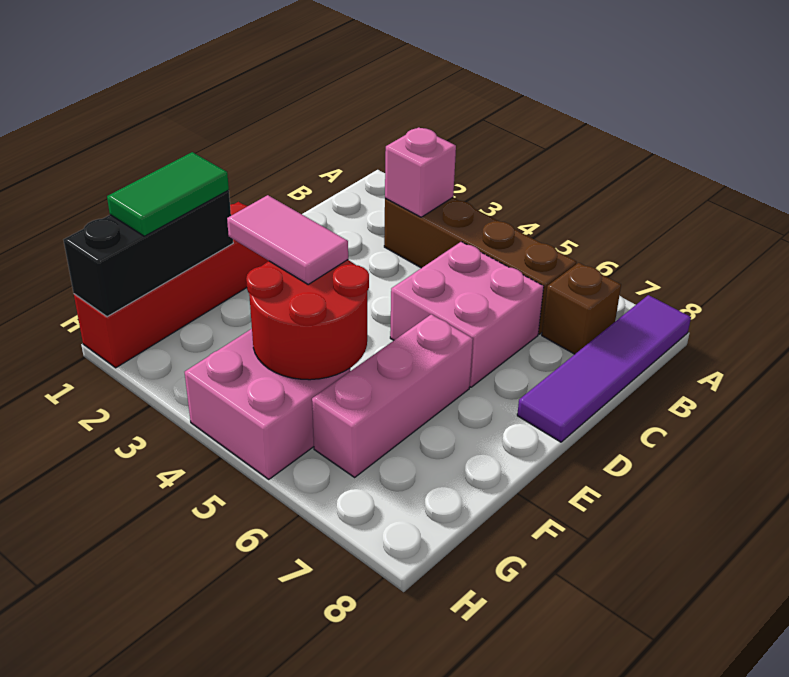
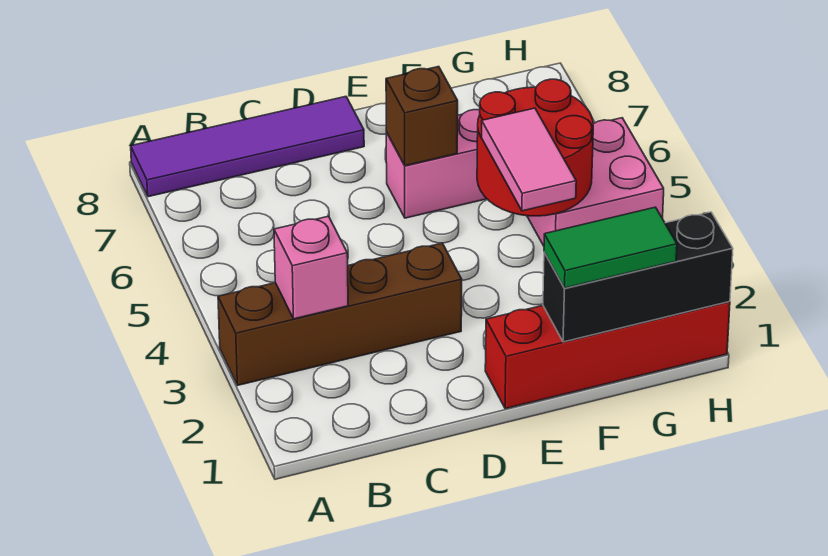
brown 1x4 brick [384,198,577,334] -> brown 1x4 brick turned to [218,243,462,385]
brown 1x1 brick [542,263,621,354] -> brown 1x1 brick moved to [386,67,458,166]
pink 2x2 brick [390,242,544,387] -> none

